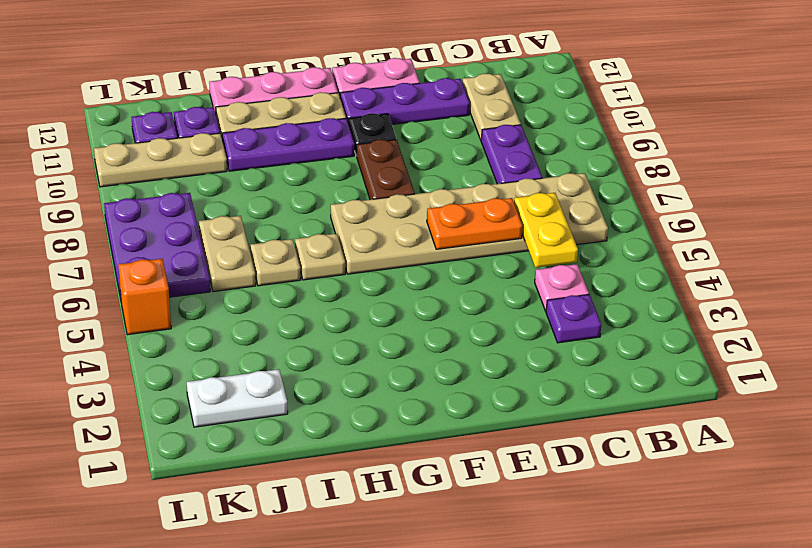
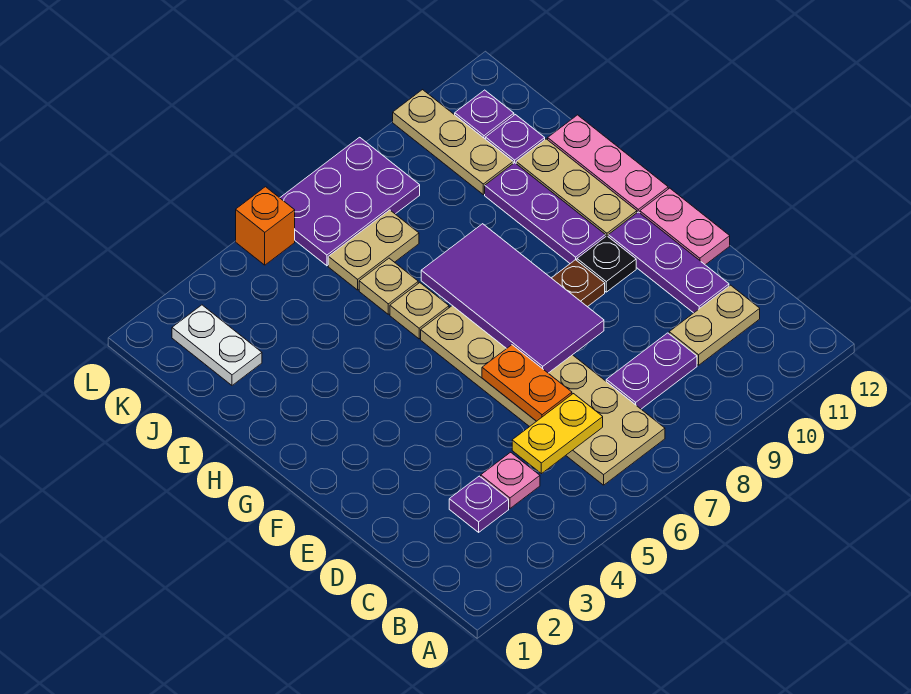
none -> purple 2x4 tile [421,224,604,373]

